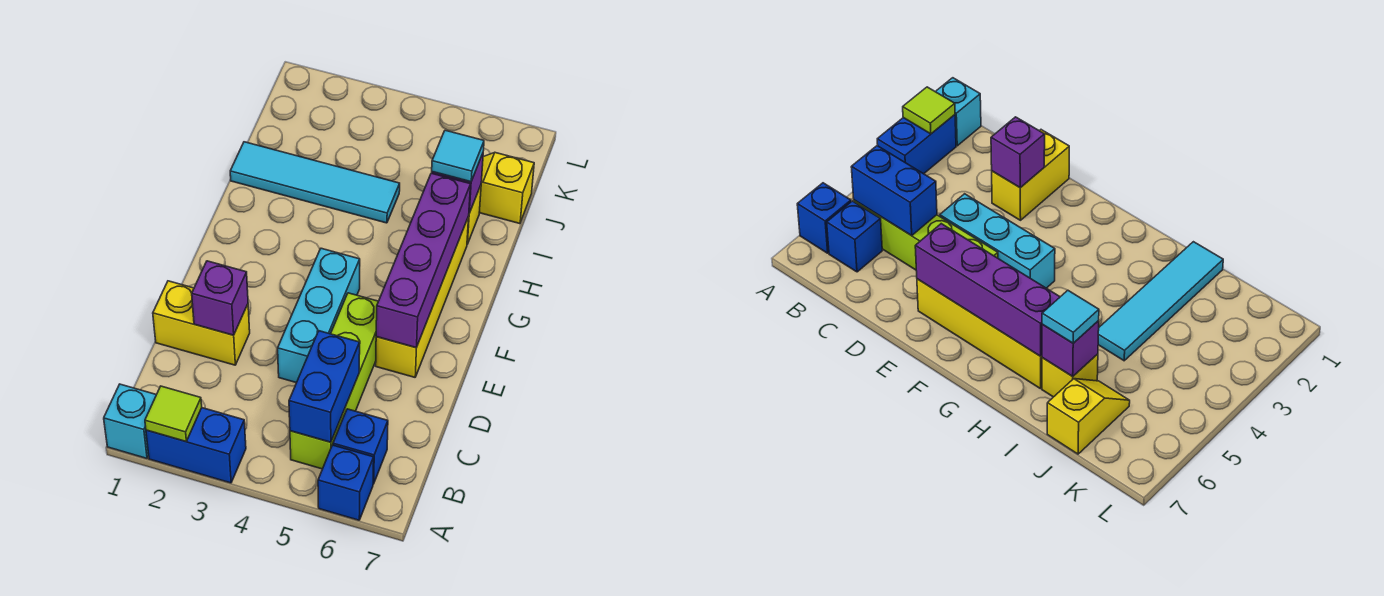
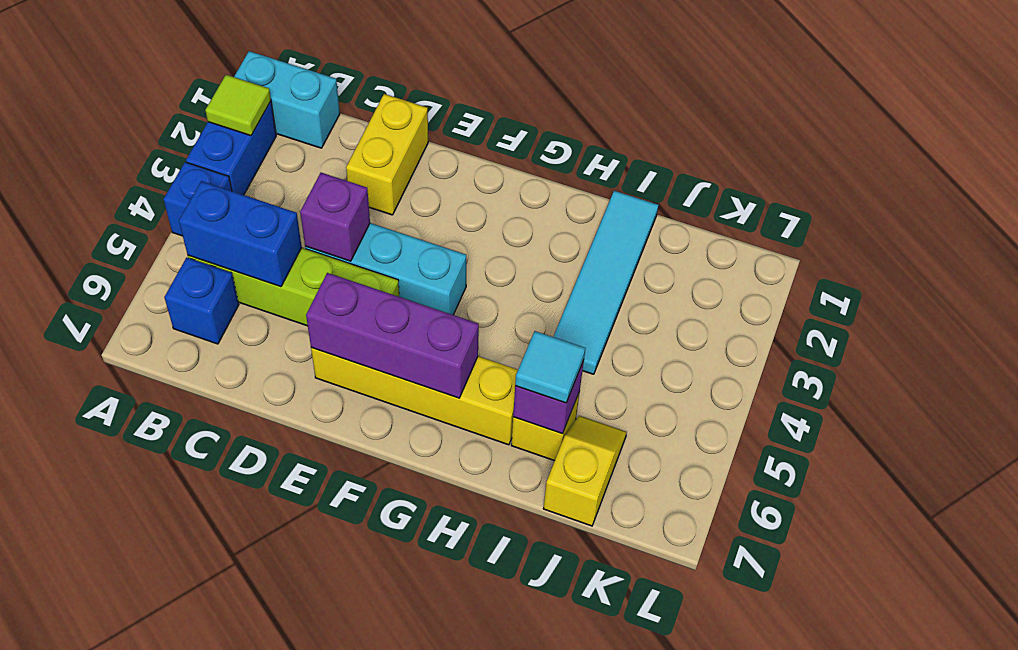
cyan 1x1 brick [104,384,156,458] -> cyan 1x2 brick [234,51,340,148]
blue 1x1 brick [318,445,374,520] -> blue 1x1 brick moved to [164,162,232,236]
purple 1x1 brick [192,261,248,335] -> purple 1x1 brick moved to [300,173,370,261]
purple 1x4 brick [376,173,471,348] -> purple 1x3 brick [306,273,479,398]

